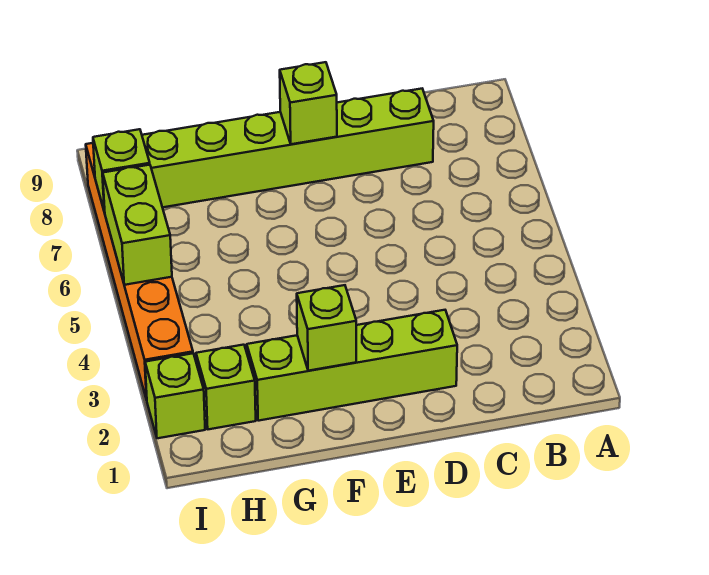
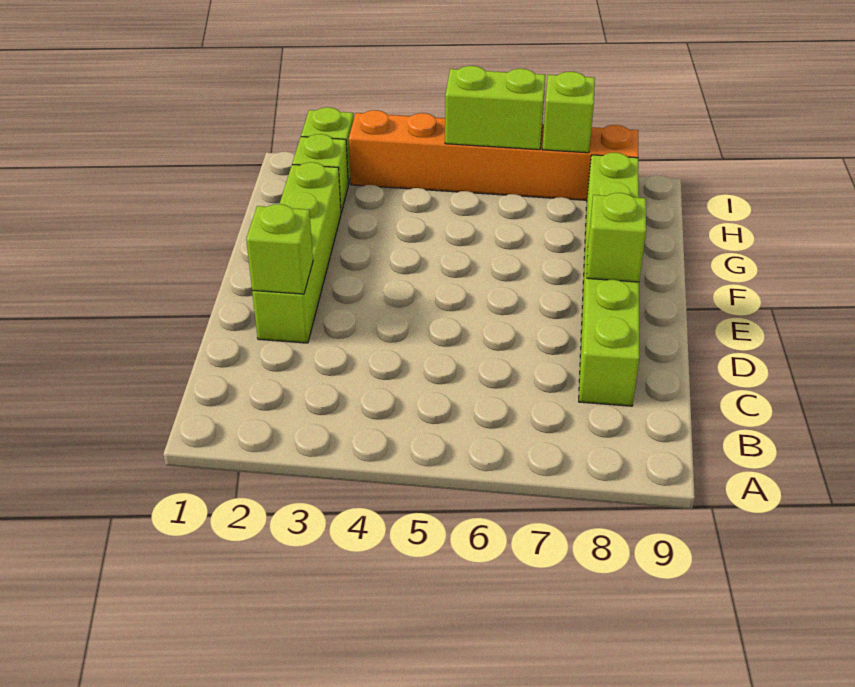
lime 1x1 brick [297,285,356,371] -> lime 1x1 brick moved to [246,204,313,294]

